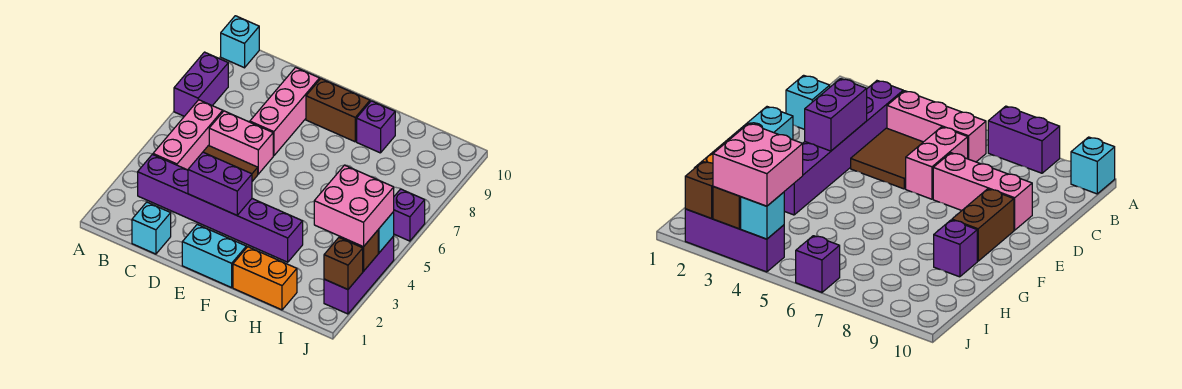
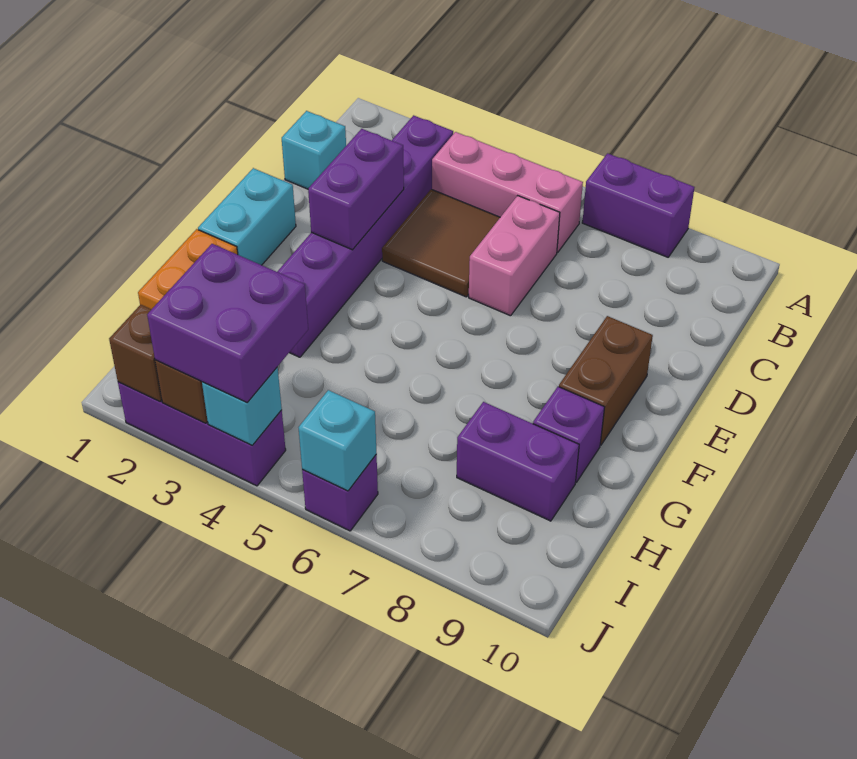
cyan 1x1 brick [221,16,259,68] -> cyan 1x1 brick moved to [298,390,377,491]
pink 1x3 brick [250,67,320,156] -> none
none -> purple 1x2 brick [457,402,579,521]
pink 2x2 brick [314,165,394,247] -> purple 2x2 brick [147,244,308,403]

